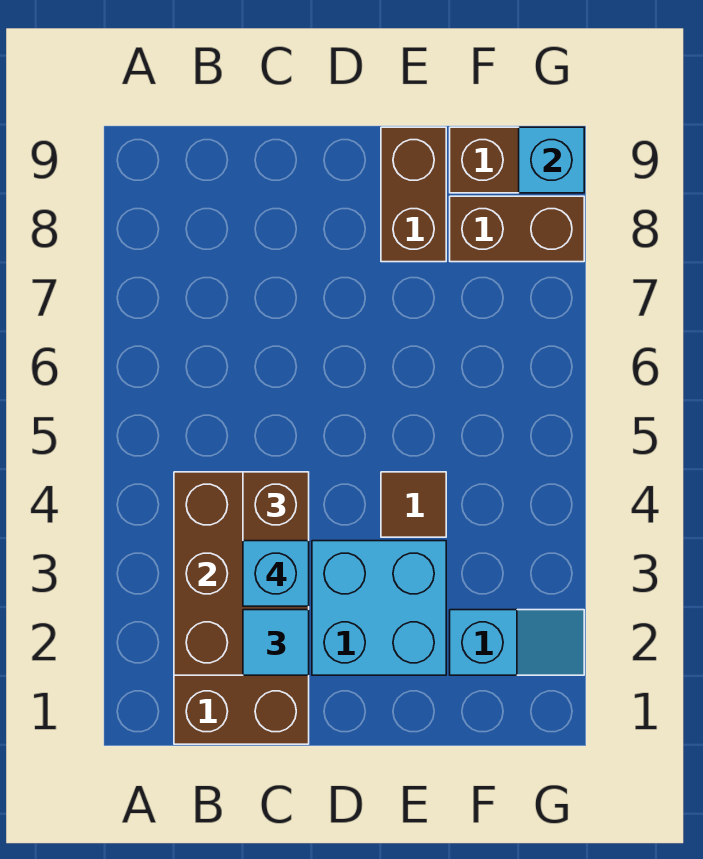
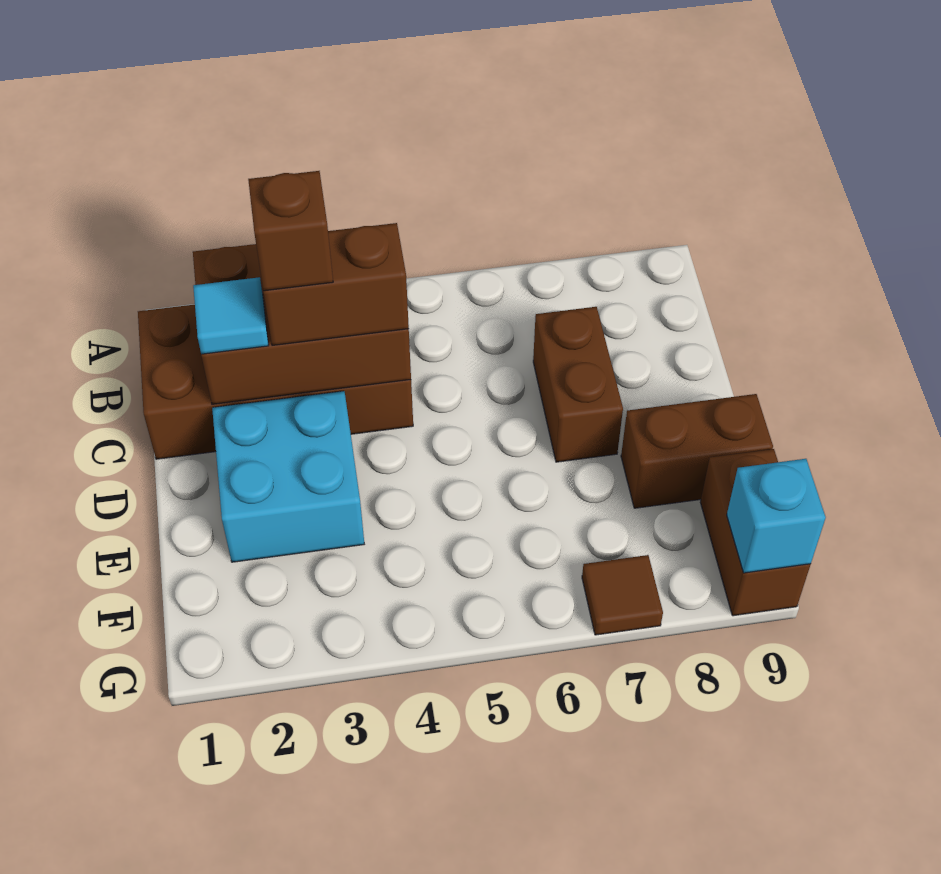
cyan 1x1 brick [243,541,309,606] -> brown 1x1 brick [248,171,333,291]
brown 1x1 tile [381,472,446,537] -> brown 1x1 tile moved to [582,555,663,635]
cyan 1x2 slope [450,610,584,675] -> none
brown 1x2 brick [450,196,584,262] -> brown 1x2 brick moved to [533,307,623,462]

